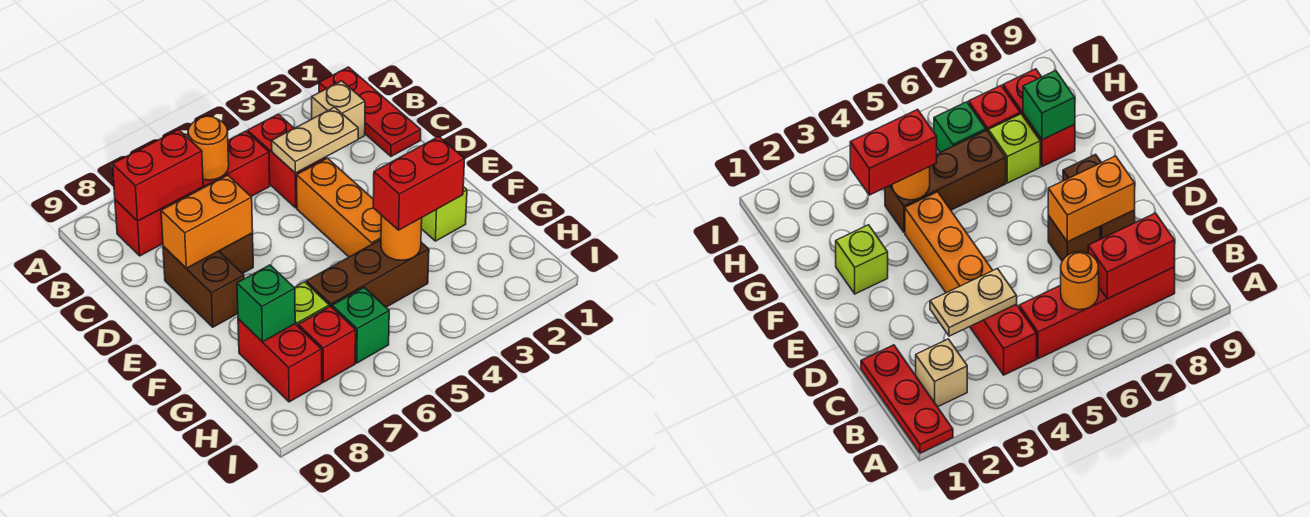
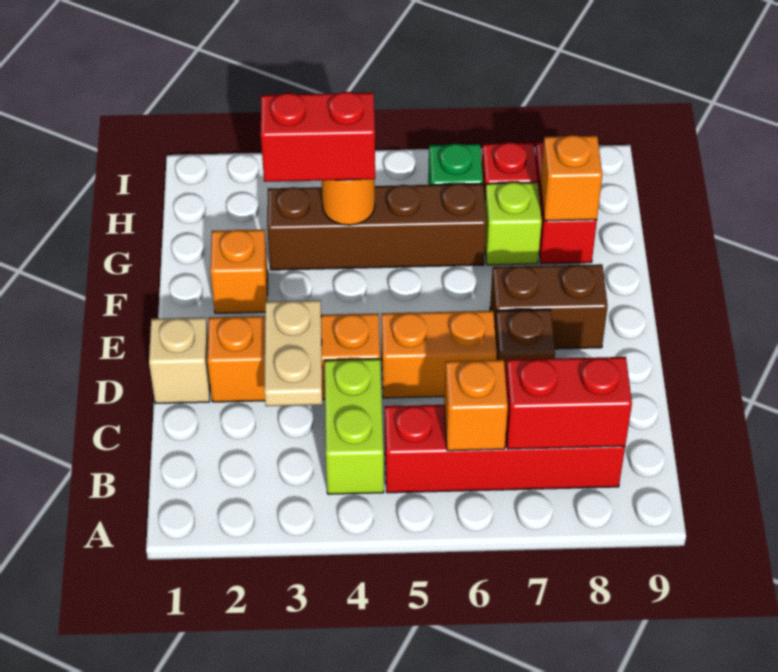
red 1x3 plate [319,67,421,156] -> none
tan 1x1 brick [312,81,365,139] -> tan 1x1 brick moved to [149,318,210,404]
red 1x2 brick [248,114,326,208] -> lime 1x2 brick [325,359,384,494]
orange 1x1 round brick [188,116,229,180] -> orange 1x1 brick [444,360,508,451]
tan 1x2 plate [272,107,358,173] -> tan 1x2 plate turned to [264,300,322,406]
orange 1x3 brick [297,158,381,257] -> orange 1x3 brick turned to [207,314,380,402]
orange 1x2 brick [161,175,253,268] -> orange 1x2 brick moved to [381,311,497,398]
brown 1x2 brick [163,246,244,327] -> brown 1x2 brick turned to [490,264,608,349]
lime 1x1 brick [421,187,467,241] -> orange 1x1 brick [210,230,268,313]
brown 1x3 brick [306,240,429,307] -> brown 1x4 brick [267,184,486,270]
green 1x1 brick [237,265,295,342] -> orange 1x1 brick [540,135,602,221]

